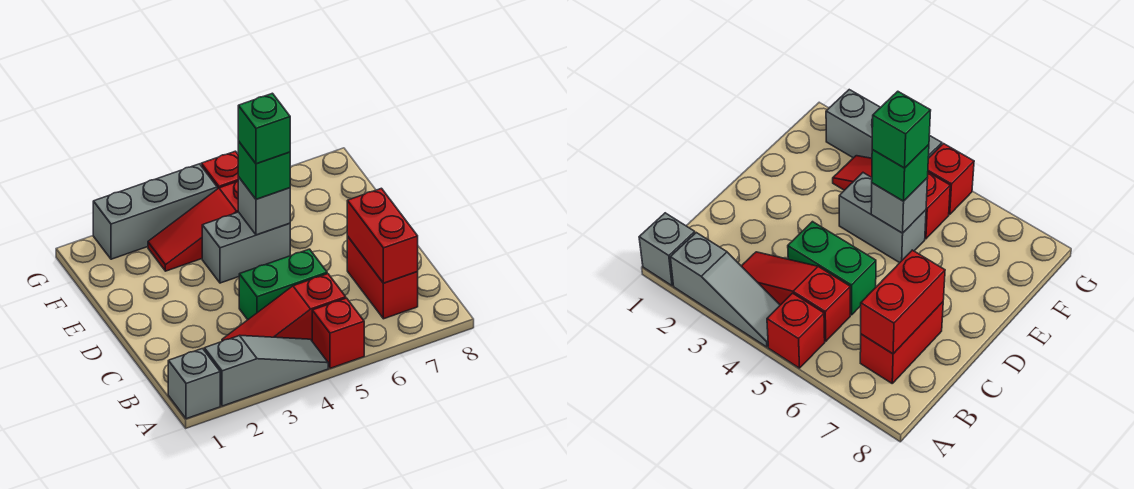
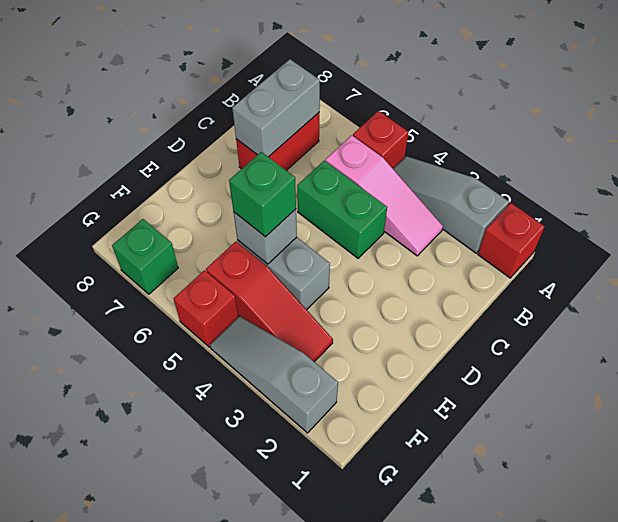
grey 1x1 brick [168,349,220,419] -> red 1x1 brick [478,203,545,278]
red 1x3 slope [222,274,346,341] -> pink 1x3 slope [326,135,443,256]
red 1x2 brick [347,188,418,283] -> grey 1x2 brick [232,59,320,157]
green 1x1 brick [238,93,290,164] -> green 1x1 brick moved to [112,219,178,294]
grey 1x3 brick [93,164,217,259] -> grey 1x3 slope [210,316,338,433]

